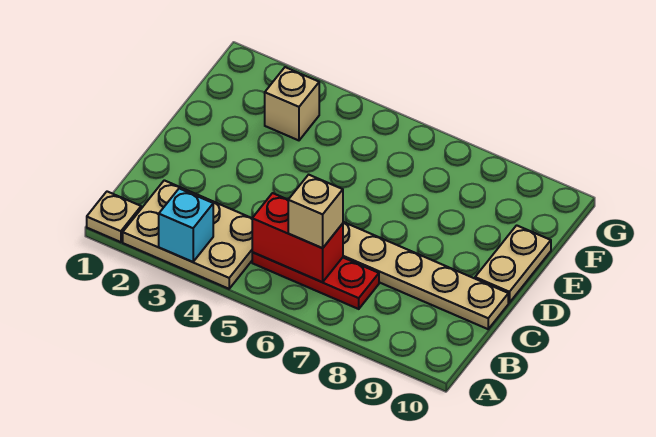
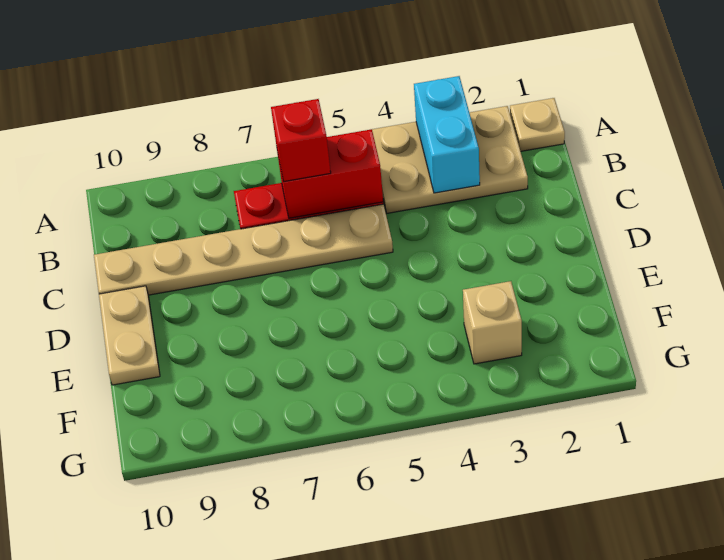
cyan 1x1 brick [159,189,213,262] -> cyan 1x2 brick [414,76,480,193]
tan 1x1 brick [288,175,343,248] -> red 1x1 brick [271,99,331,182]

